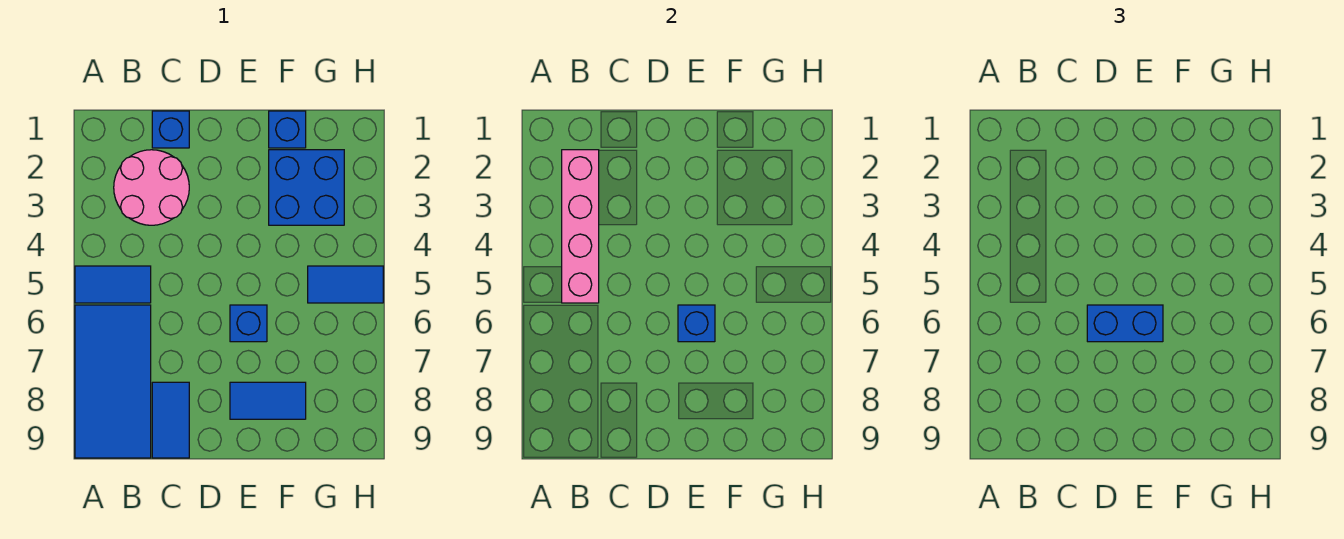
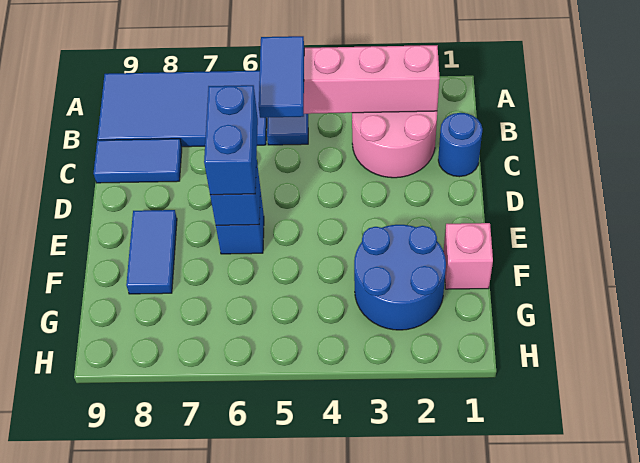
blue 1x1 brick [152,111,189,148] -> blue 1x1 round brick [438,113,483,177]
blue 1x1 brick [269,111,306,148] -> pink 1x1 brick [443,223,493,289]
blue 2x2 brick [269,150,344,225] -> blue 2x2 round brick [354,225,446,330]
blue 1x2 tile [308,266,383,303] -> blue 1x2 tile moved to [259,36,304,118]

